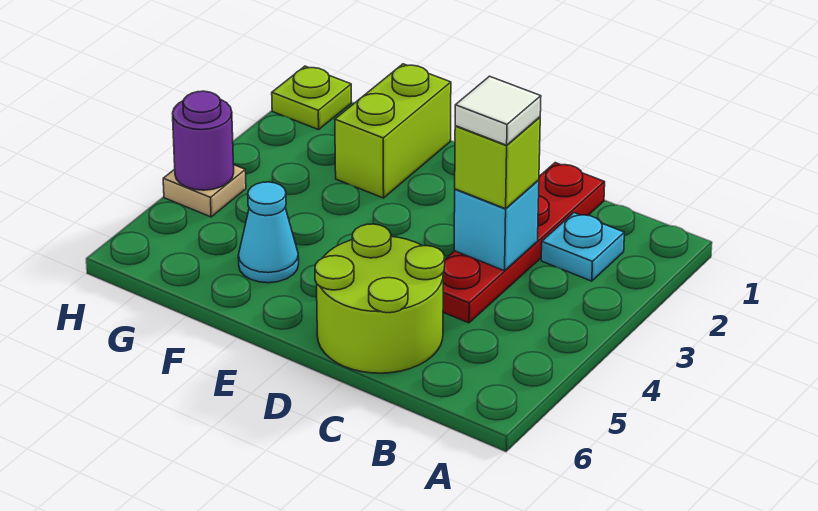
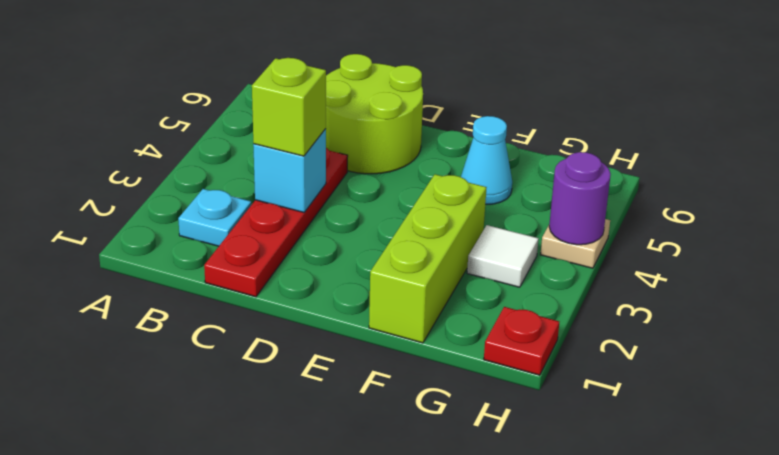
white 1x1 tile [455,76,541,145] -> white 1x1 tile moved to [467,225,539,287]
lime 1x2 brick [335,64,451,198] -> lime 1x3 brick [369,174,487,343]
lime 1x1 plate [272,66,351,130] -> red 1x1 plate [484,307,559,375]

